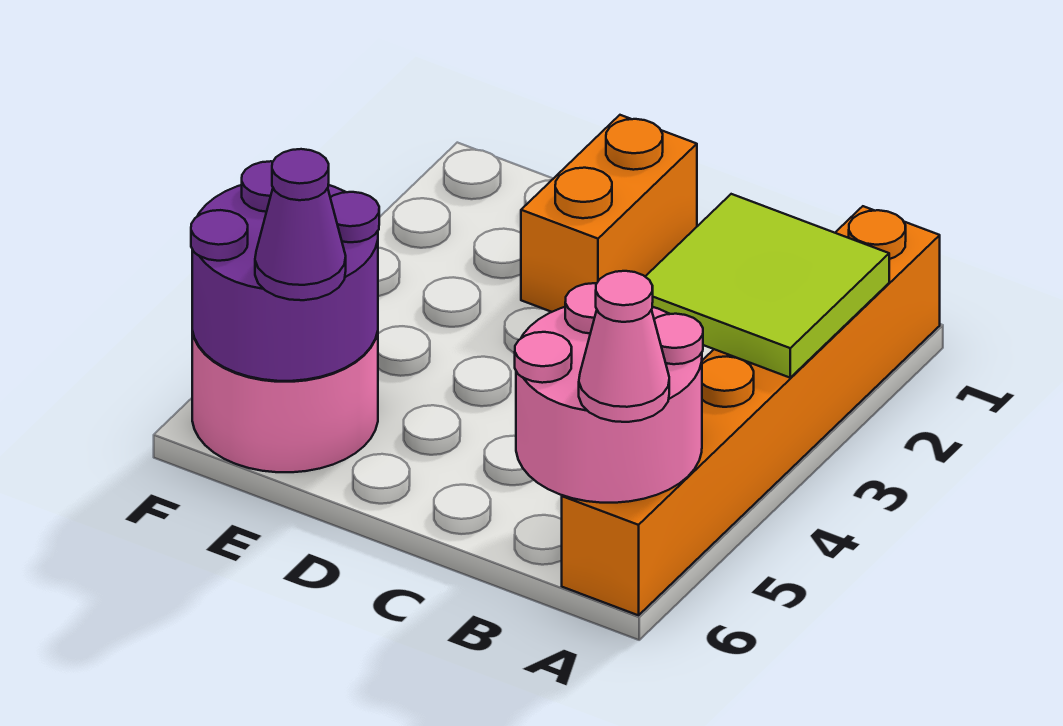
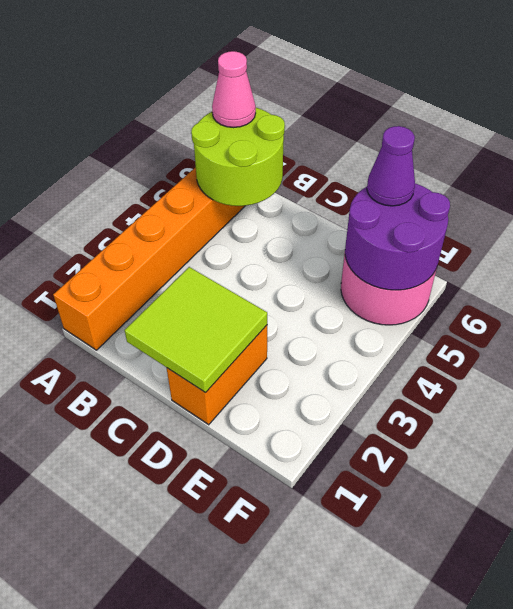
lime 2x2 tile [645,194,889,378] -> lime 2x2 tile moved to [125,267,267,393]
pink 2x2 round brick [515,283,703,503] -> lime 2x2 round brick [191,108,285,206]

